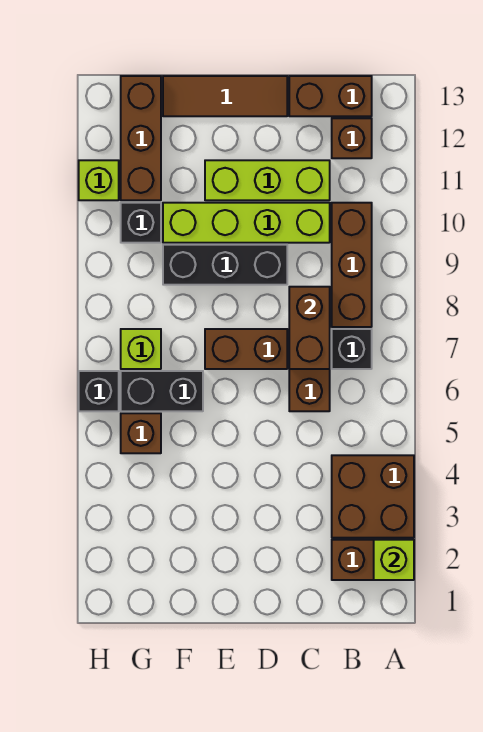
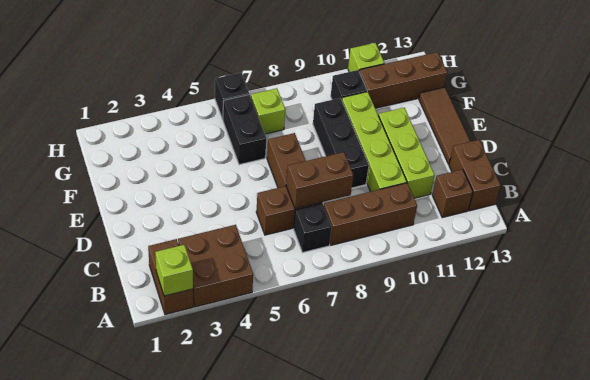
brown 1x1 brick [121,413,161,453] -> none

